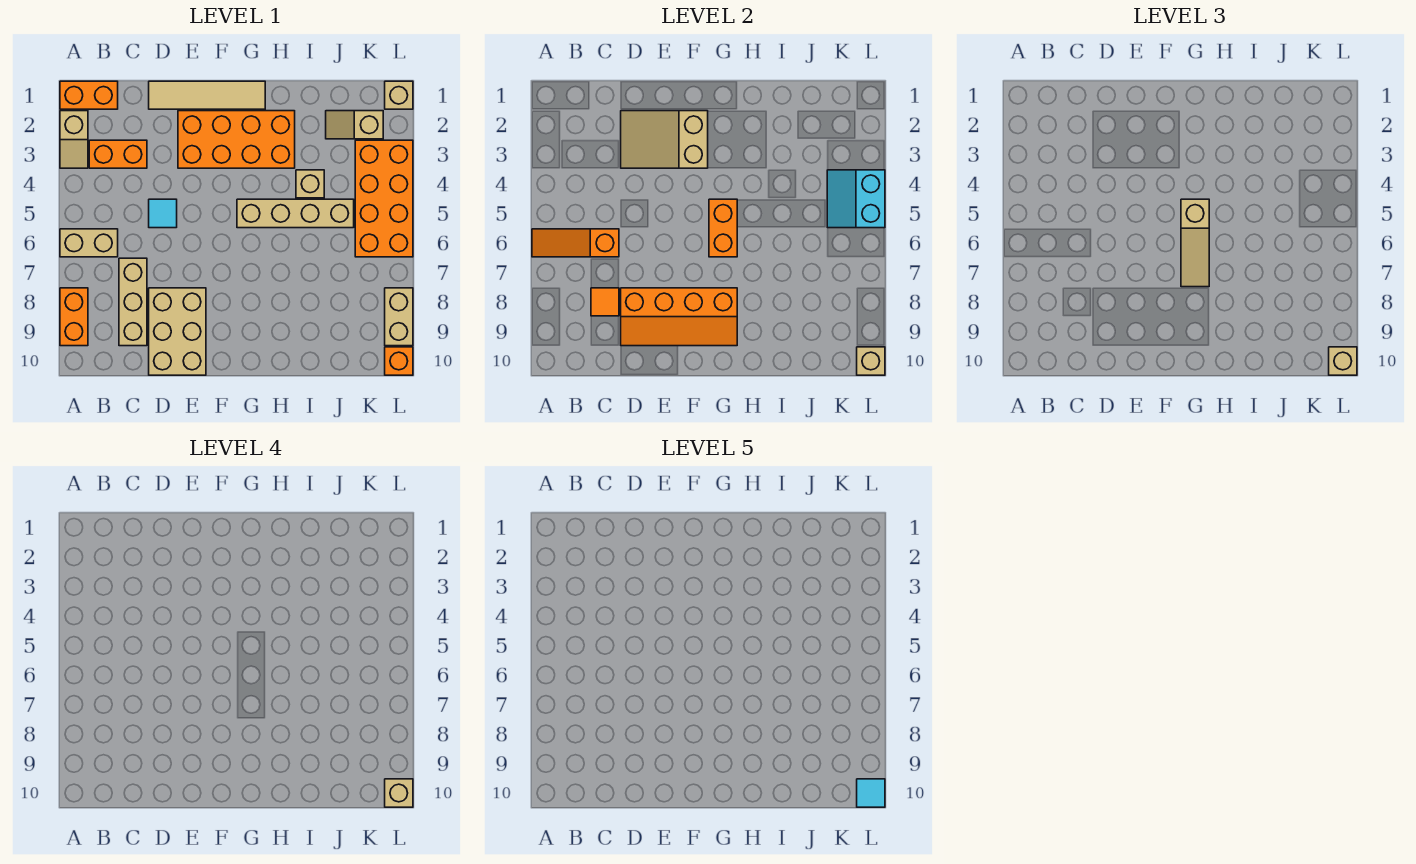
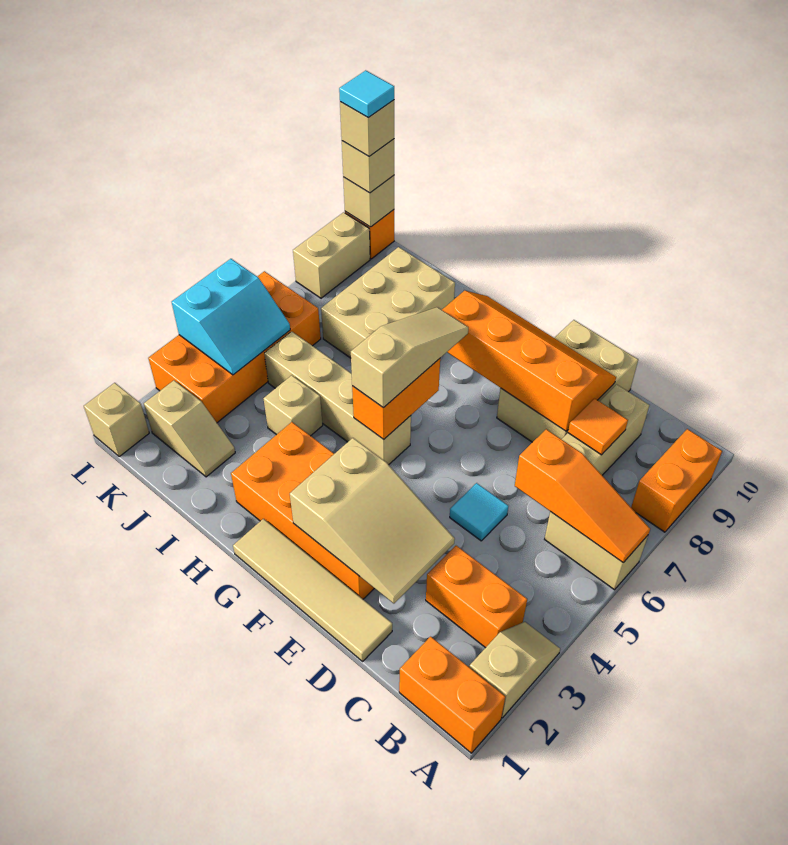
none -> tan 2x3 brick [321,247,455,358]

